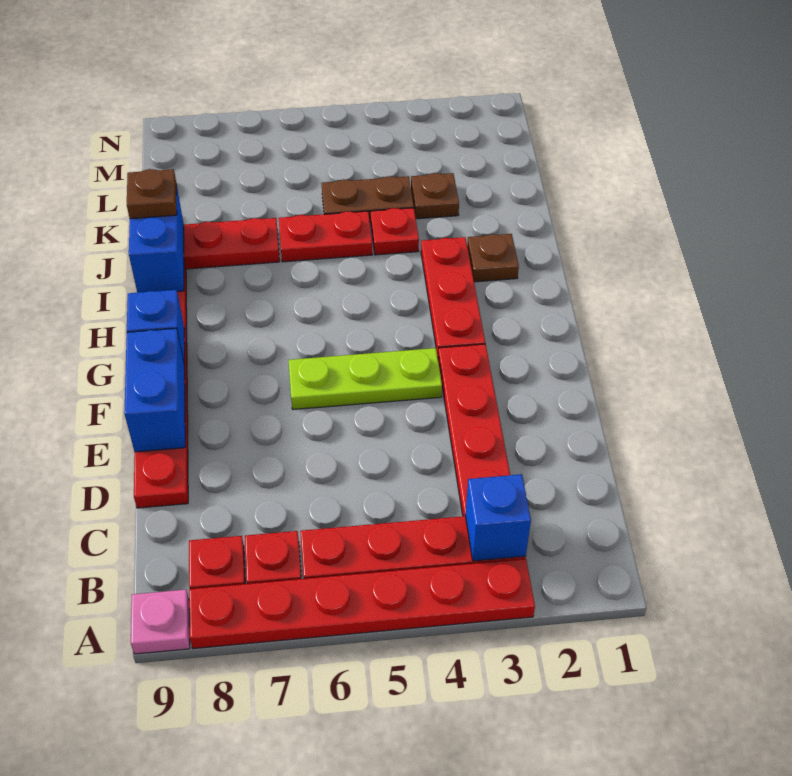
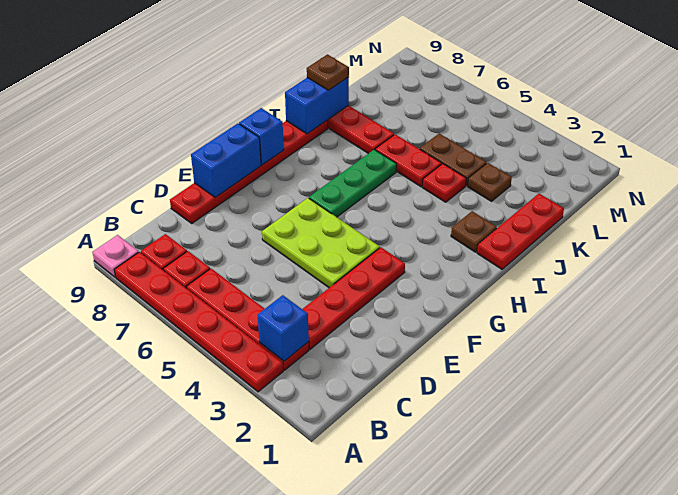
lime 1x3 plate [289,348,442,409] -> lime 2x3 plate [262,198,380,288]
red 1x3 plate [421,237,485,356] -> red 1x3 plate moved to [477,194,564,269]
none -> green 1x3 plate [309,150,397,217]

